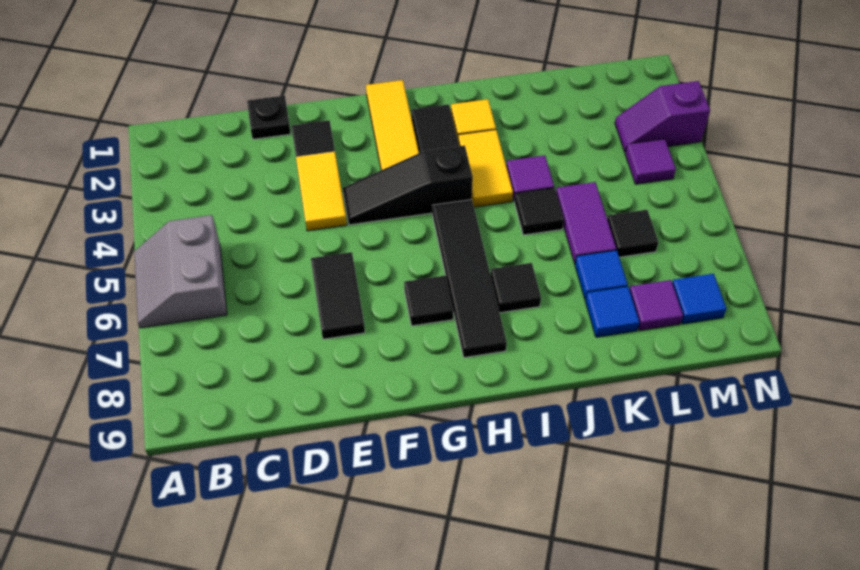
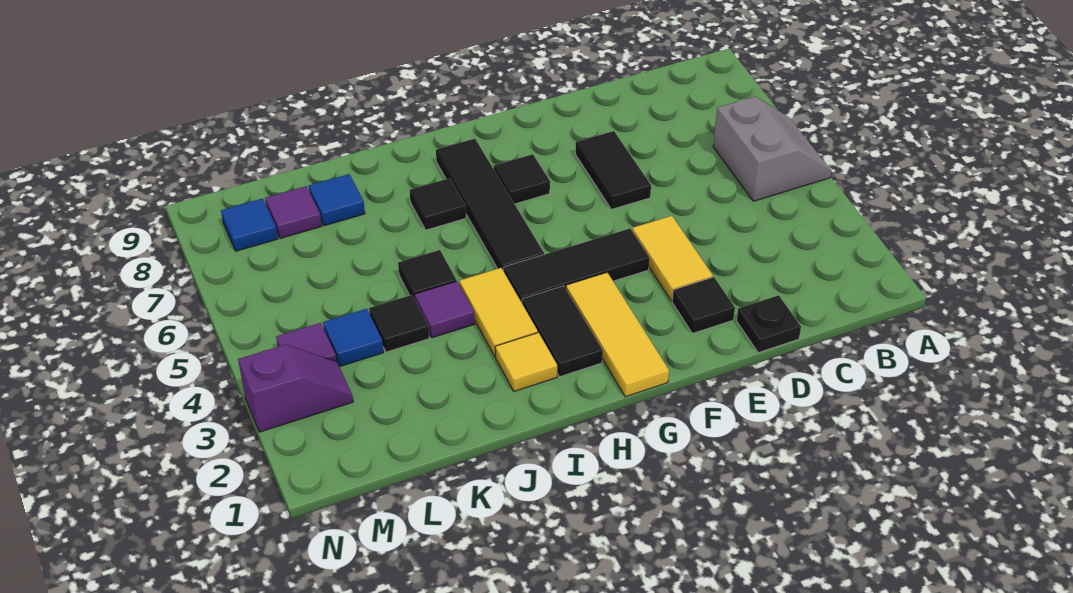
black 1x3 slope [343,145,473,225] -> black 1x3 tile [504,229,649,303]
purple 1x2 tile [556,182,616,263] -> none
blue 1x1 tile [575,250,628,300] -> blue 1x1 tile moved to [323,309,384,367]
black 1x1 tile [607,210,658,257] -> black 1x1 tile moved to [369,295,429,352]

